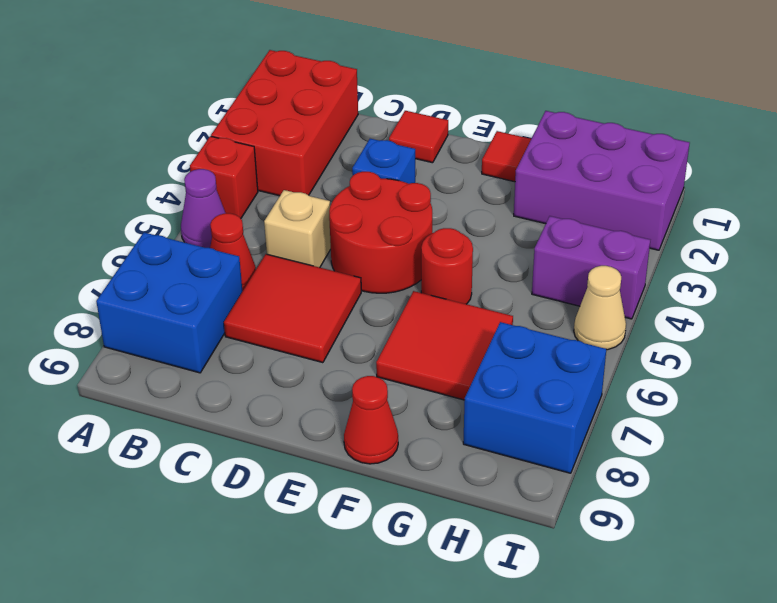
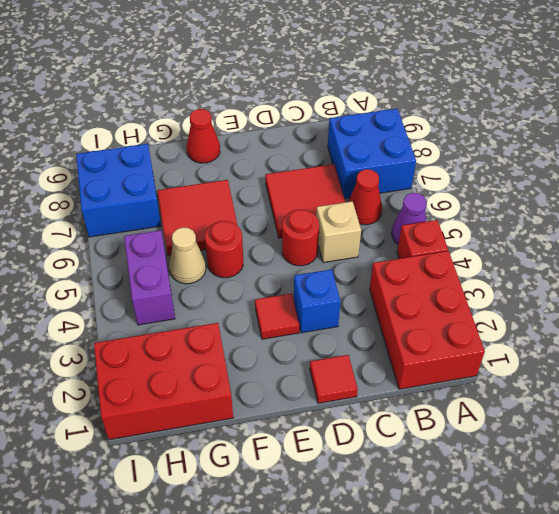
red 2x2 round brick [329,172,432,293] -> red 1x1 round brick [282,210,319,266]
red 1x1 tile [482,131,531,182] -> red 1x1 tile moved to [255,294,299,339]
purple 2x3 brick [514,111,690,250] -> red 2x3 brick [94,323,233,440]
purple 1x2 brick [532,216,650,319] -> purple 1x2 brick turned to [124,230,175,325]
tan 1x1 cone [574,266,626,350] -> tan 1x1 cone moved to [169,228,206,284]

